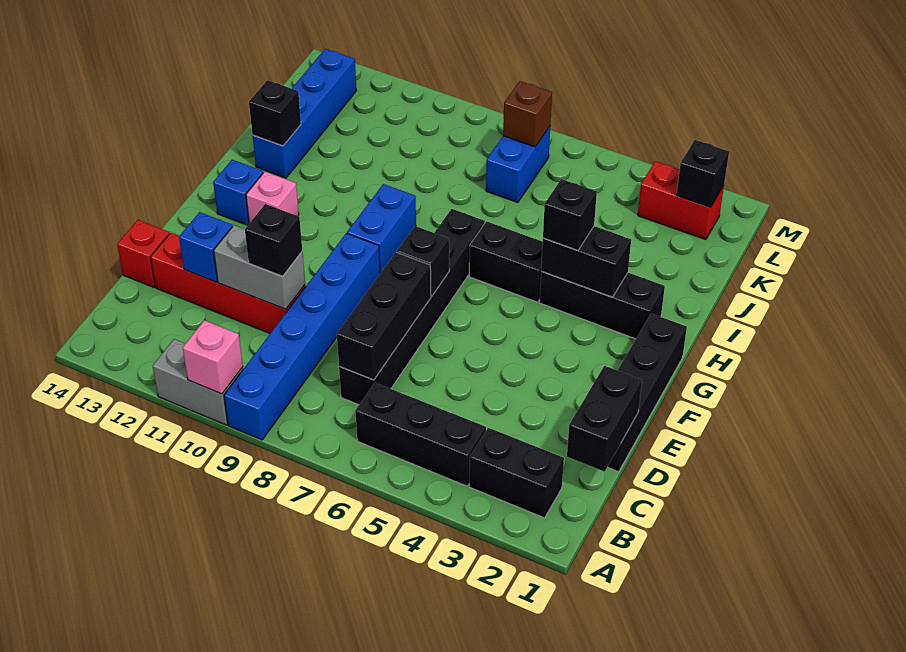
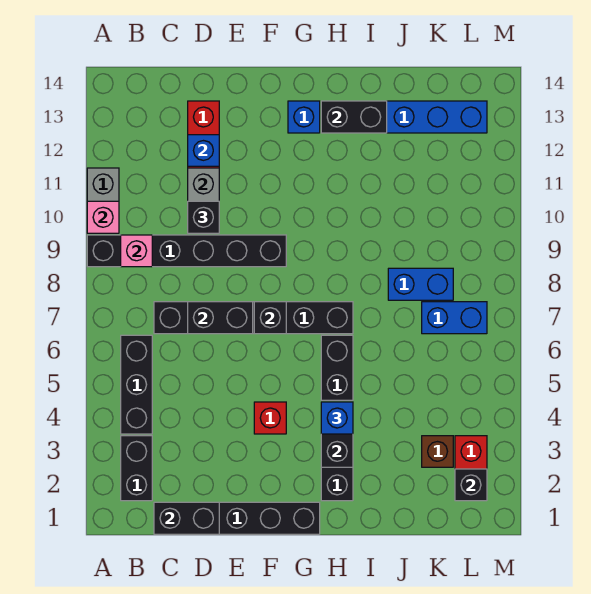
blue 1x6 brick [224,233,380,440] -> black 1x6 brick [87,235,286,267]
black 1x3 brick [337,252,431,380] -> black 1x2 brick [188,302,253,334]
red 1x1 brick [117,220,169,287] -> red 1x1 brick moved to [254,402,286,434]
blue 1x2 brick [347,184,416,273] -> blue 1x2 brick moved to [388,268,453,300]
pink 1x1 brick [246,172,299,223] -> pink 1x1 brick moved to [121,235,152,267]
black 1x1 brick [543,179,597,251] -> blue 1x1 brick [321,402,353,434]
black 1x1 brick [249,80,301,146] -> black 1x2 brick [321,101,387,133]
brown 1x1 brick [503,81,552,147] -> brown 1x1 brick moved to [422,436,453,467]

